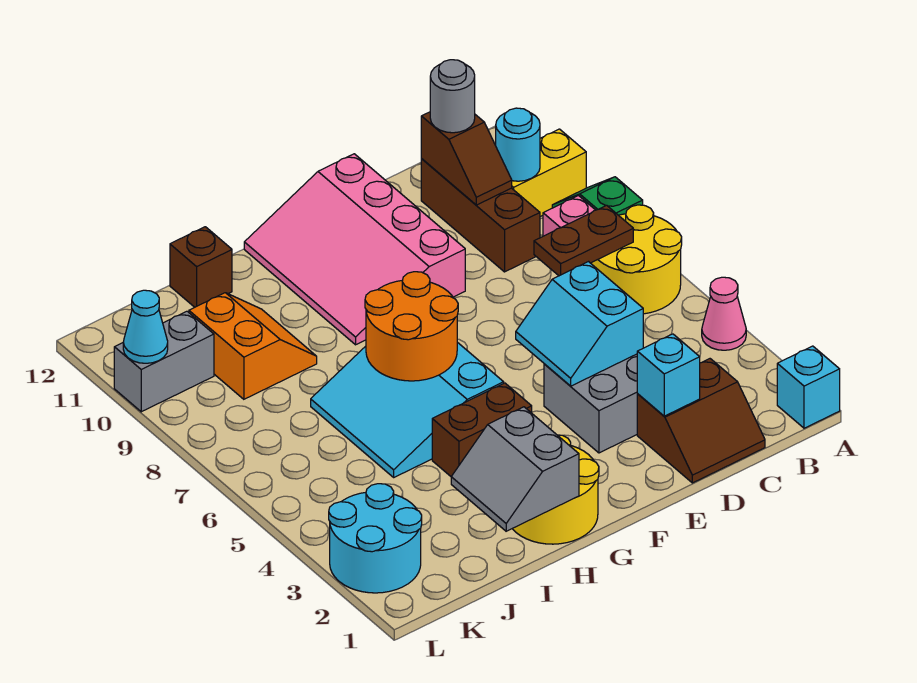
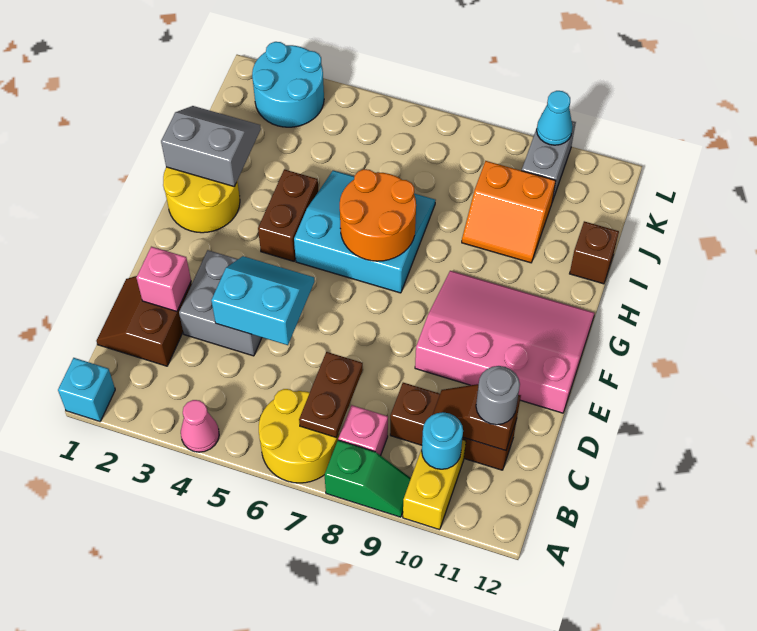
cyan 1x1 brick [637,334,700,416] -> pink 1x1 brick [136,247,191,311]

